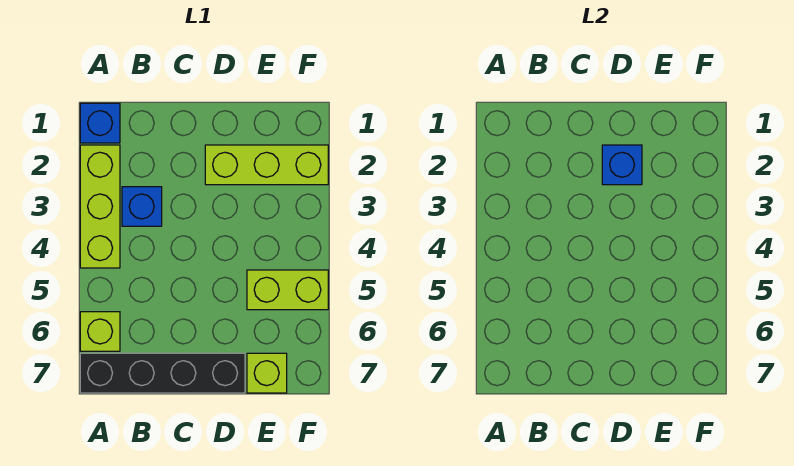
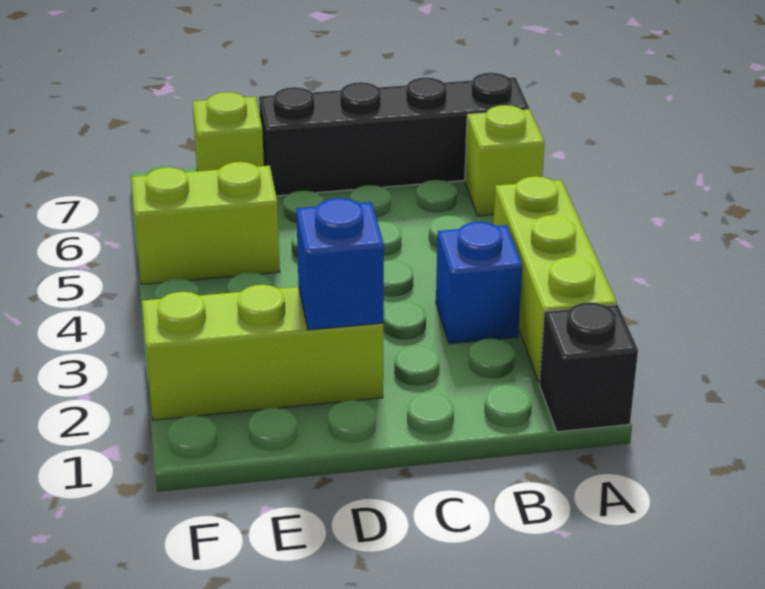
blue 1x1 brick [80,103,120,143] -> black 1x1 brick [539,302,638,432]

